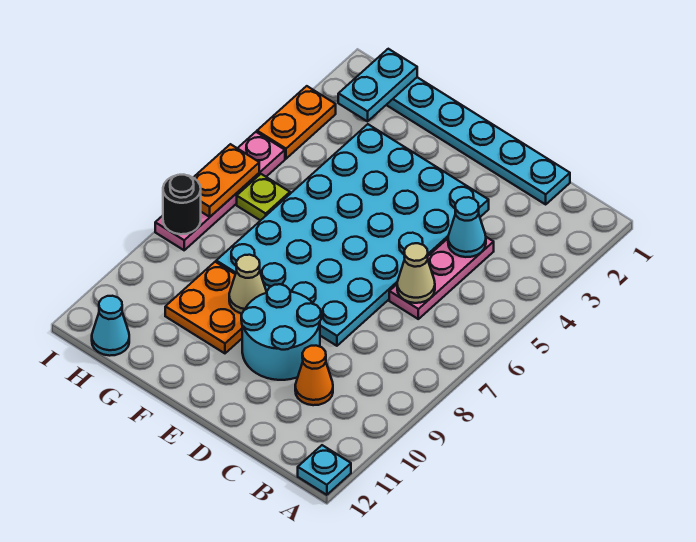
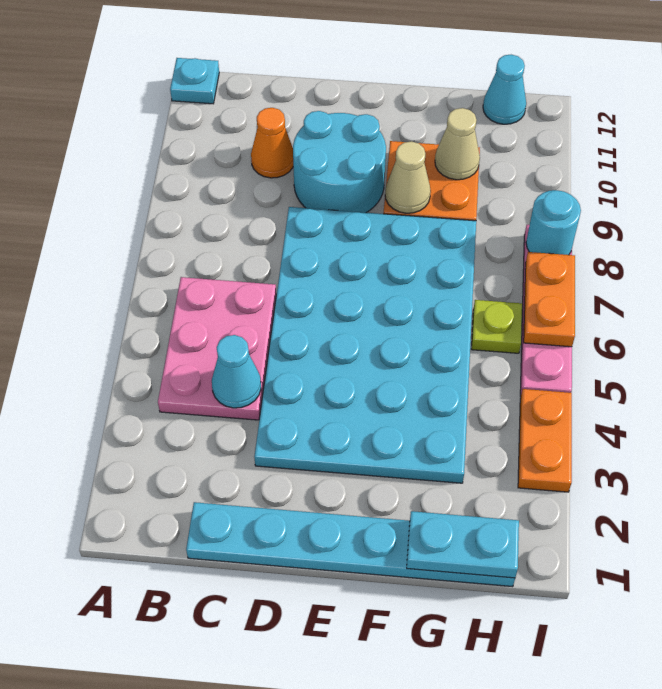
pink 1x3 plate [389,237,494,319] -> pink 2x3 plate [158,277,276,420]
tan 1x1 cone [397,243,435,303] -> tan 1x1 cone moved to [435,108,480,180]
cyan 1x2 plate [338,49,417,121] -> cyan 1x2 plate turned to [407,511,519,578]
black 1x1 round brick [163,175,201,234] -> cyan 1x1 round brick [526,190,581,255]

